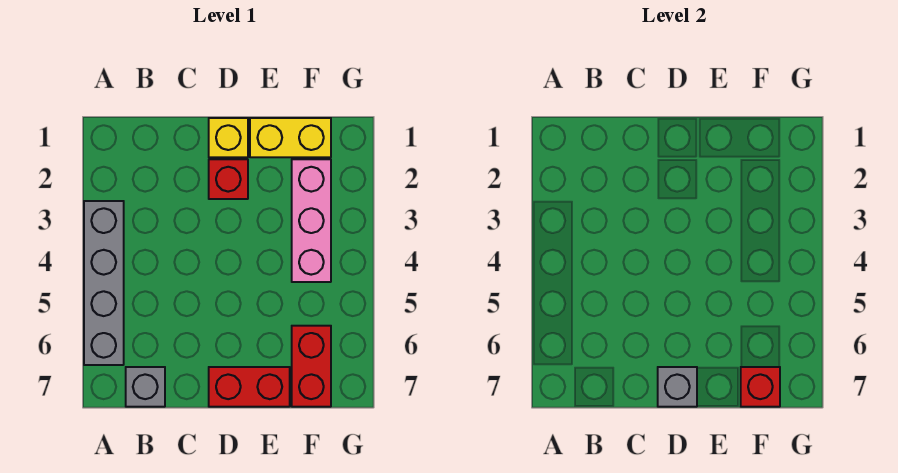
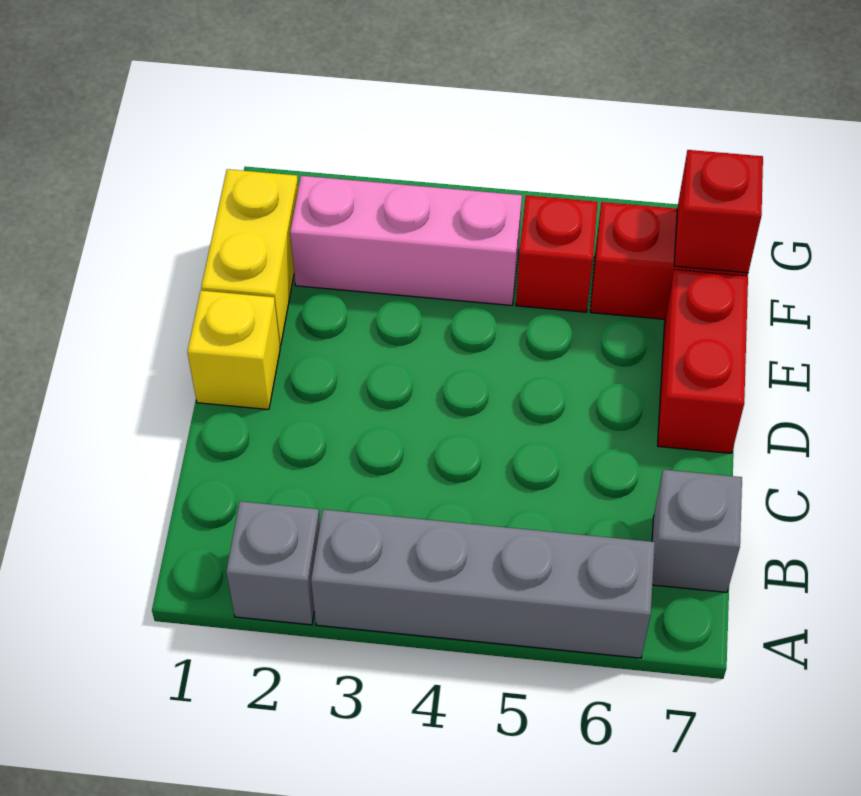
red 1x1 brick [209,159,248,199] -> red 1x1 brick moved to [516,195,598,312]
grey 1x1 brick [658,367,697,407] -> grey 1x1 brick moved to [226,501,320,625]

